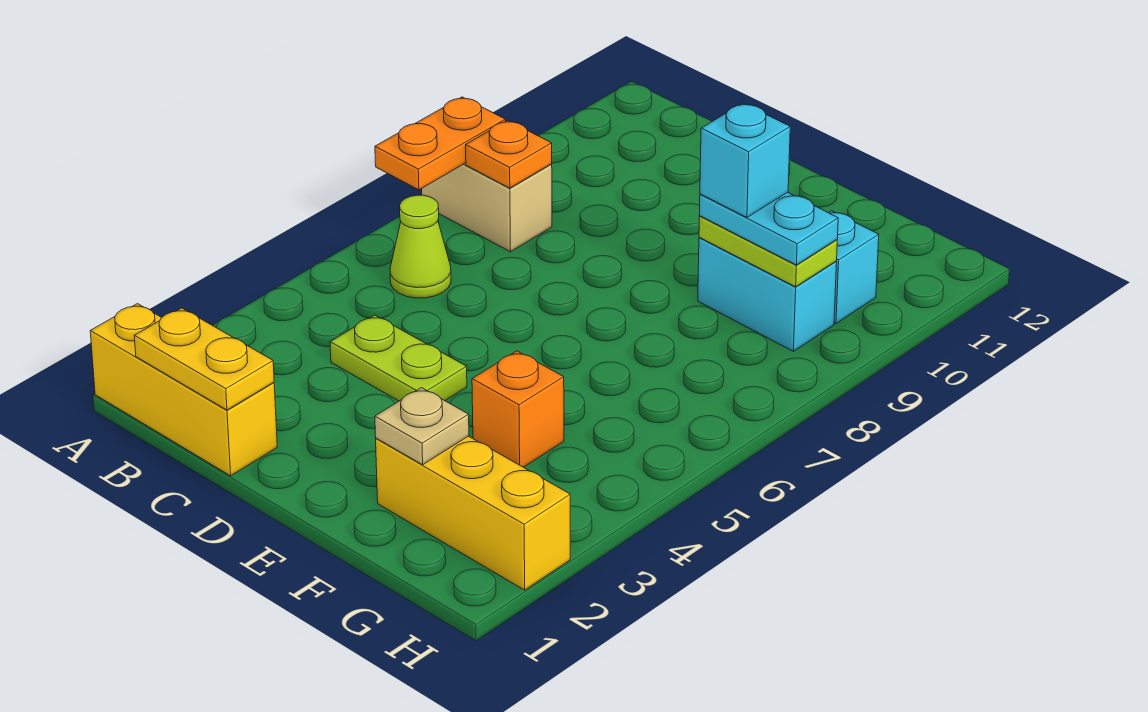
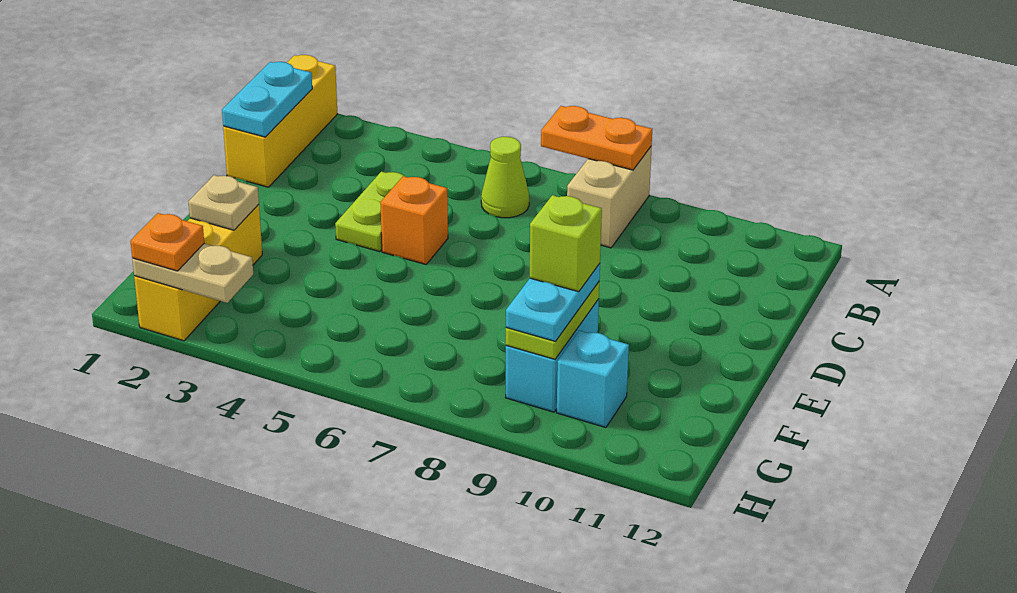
yellow 1x2 plate [134,308,274,410] -> cyan 1x2 plate [222,62,312,137]
orange 1x1 plate [466,120,552,188] -> orange 1x1 plate moved to [131,213,204,271]
orange 1x1 brick [472,351,564,467] -> orange 1x1 brick moved to [380,176,448,264]
cyan 1x1 brick [700,103,790,217] -> lime 1x1 brick [530,195,602,292]
none -> tan 1x2 plate [132,244,253,303]

